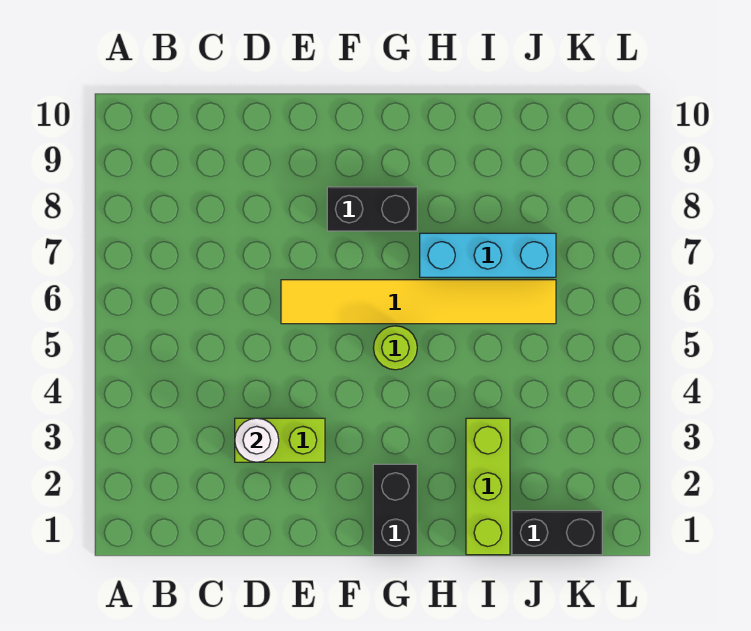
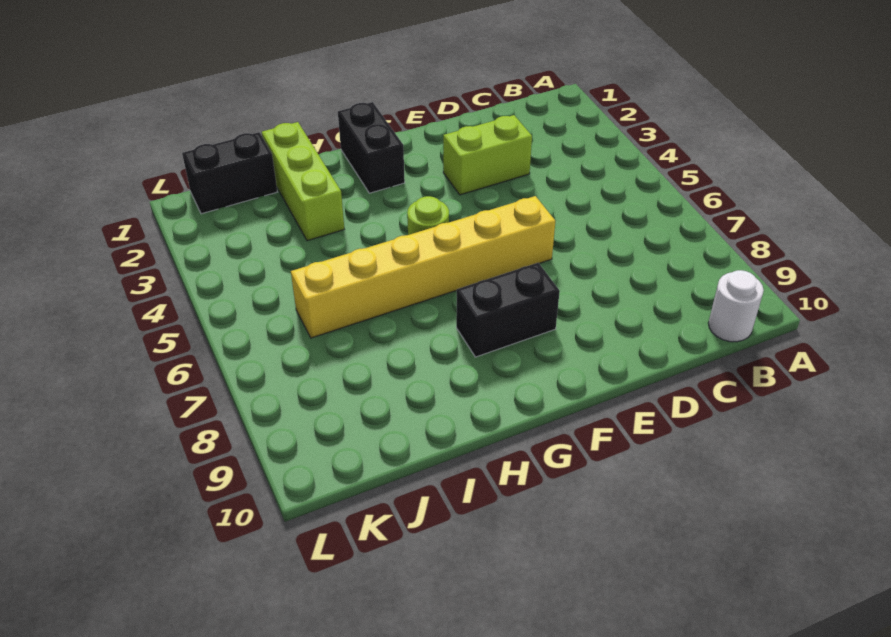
white 1x1 round brick [235,418,279,462] -> white 1x1 round brick moved to [708,270,764,342]
yellow 1x6 tile [281,280,556,324] -> yellow 1x6 brick [291,196,555,338]
cyan 1x3 brick [420,233,556,277] -> none

